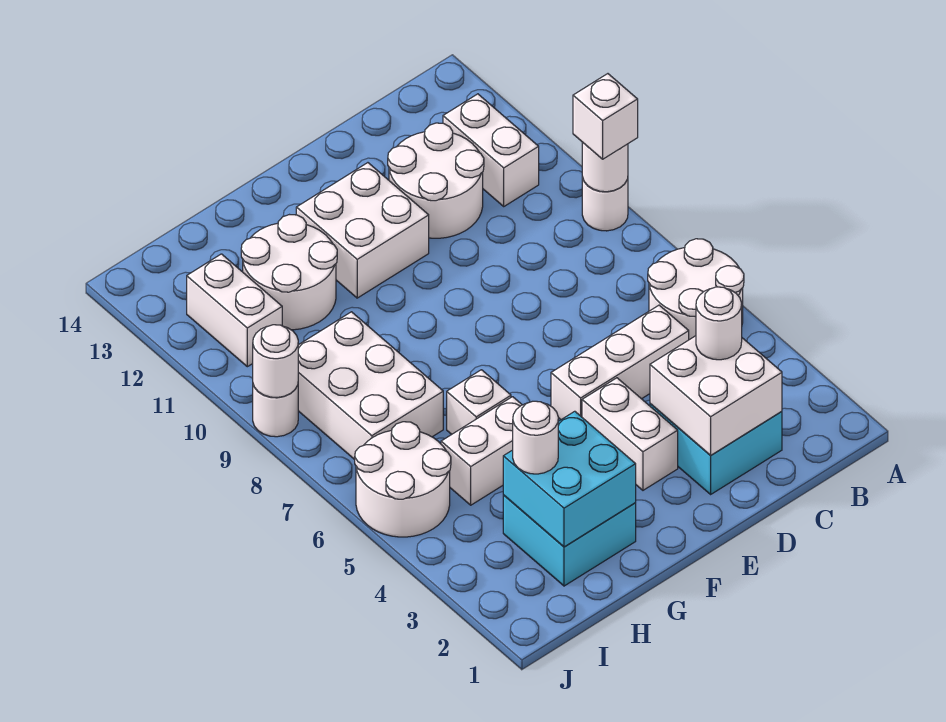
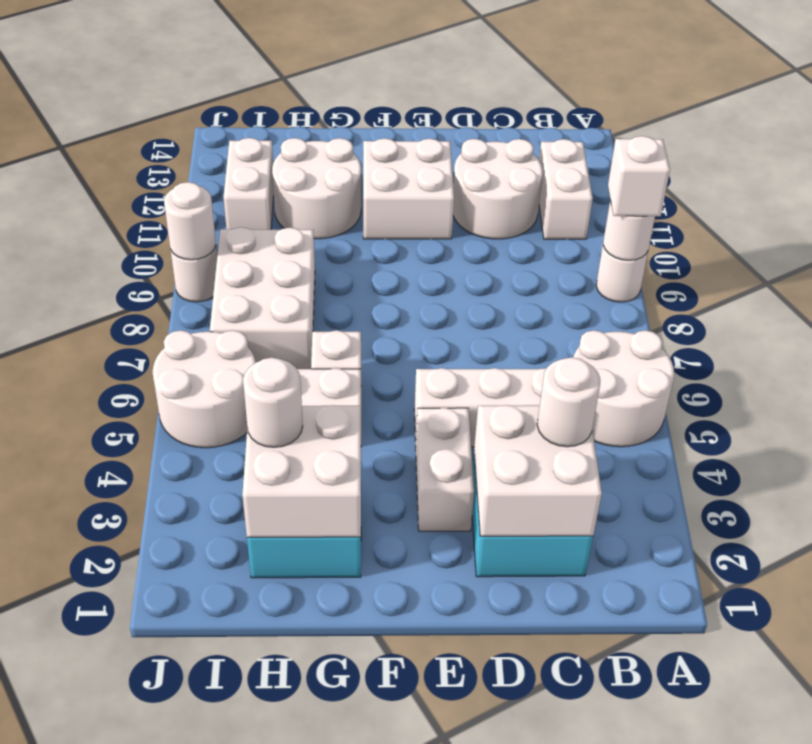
cyan 2x2 brick [503,411,636,547] -> white 2x2 brick [242,405,361,538]

